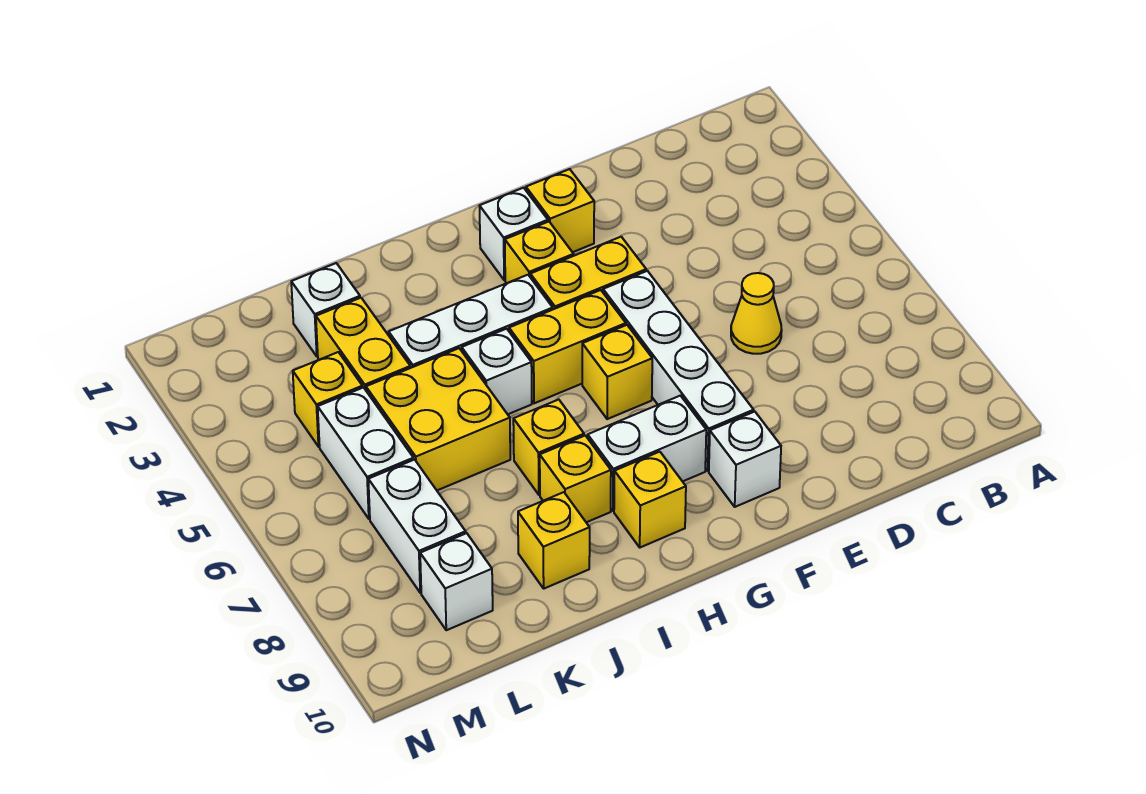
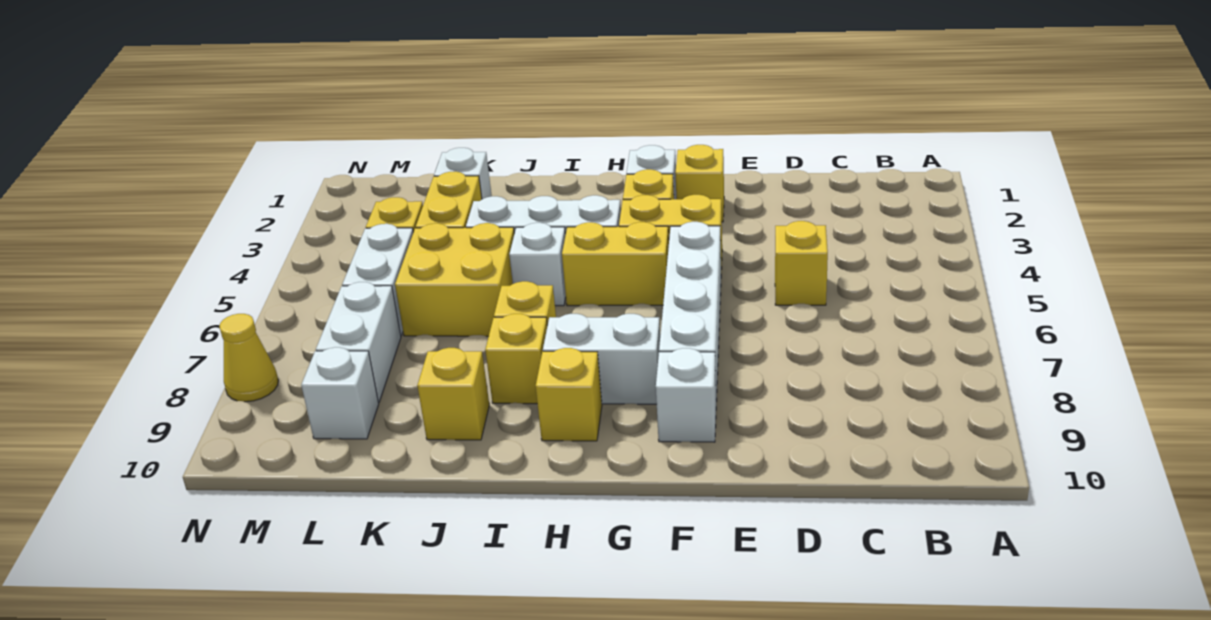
yellow 1x1 cone [731,273,782,354] -> yellow 1x1 cone moved to [219,314,278,402]
yellow 1x1 brick [582,325,652,419] -> yellow 1x1 brick moved to [775,221,828,305]

